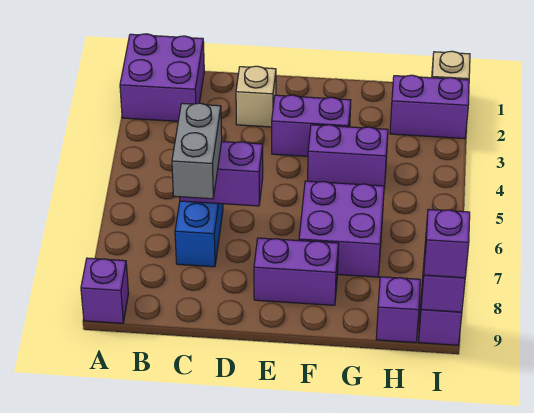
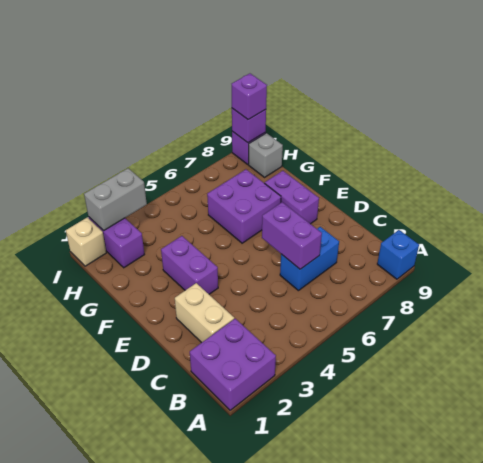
purple 1x1 brick [81,258,129,323] -> blue 1x1 brick [377,230,419,279]
grey 1x2 brick [172,103,222,199] -> grey 1x2 brick moved to [84,168,147,231]
tan 1x1 brick [236,66,276,127] -> tan 1x2 brick [175,283,234,343]
purple 1x2 brick [308,125,388,189] -> none
purple 1x1 brick [376,277,420,343] -> grey 1x1 brick [249,133,283,177]

